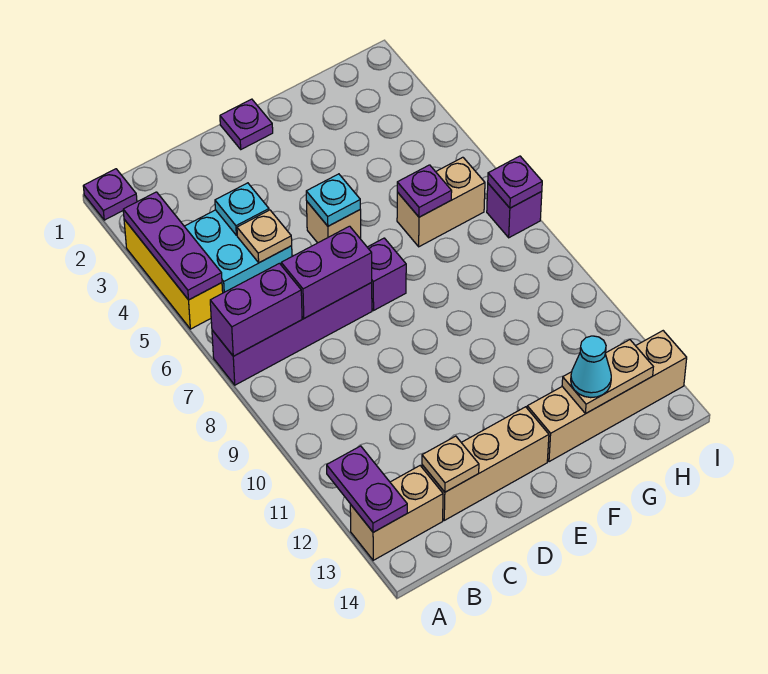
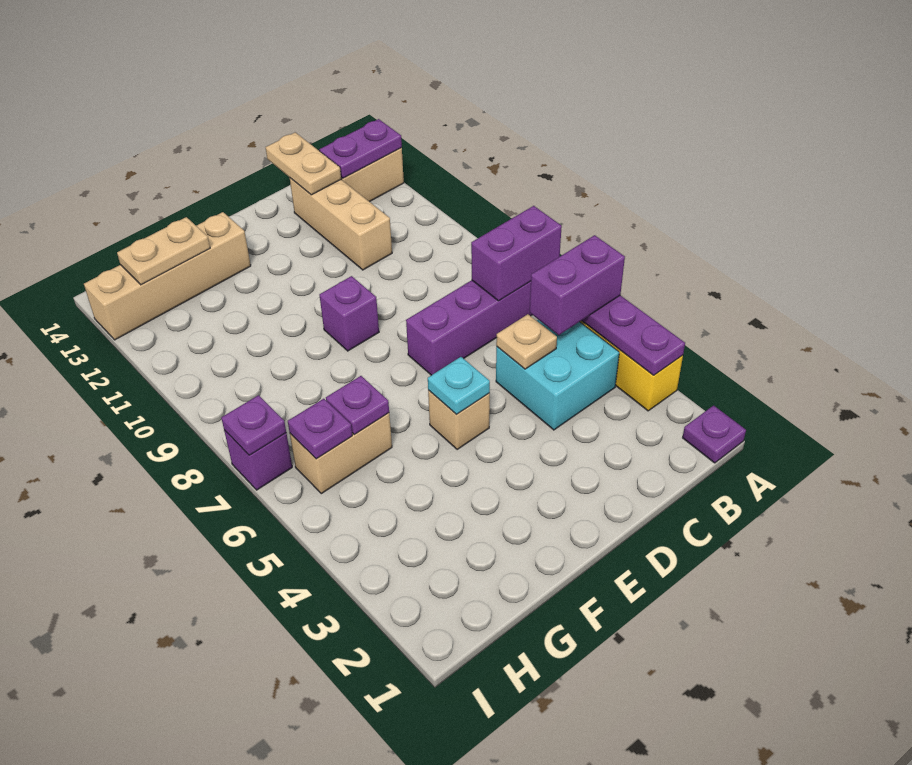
purple 1x2 plate [327,446,407,532] -> purple 1x2 plate turned to [319,119,402,178]
cyan 1x1 plate [215,183,269,235] -> none
purple 1x2 brick [281,226,372,318] -> purple 1x2 brick moved to [530,235,625,335]
tan 1x3 brick [422,407,549,520] -> tan 1x3 brick turned to [290,178,392,270]
tan 1x1 plate [422,436,479,492] -> tan 1x2 plate [265,132,341,195]
purple 1x1 plate [220,99,273,149] -> purple 1x1 plate moved to [288,399,352,459]
purple 1x1 brick [367,238,406,310] -> purple 1x1 brick moved to [320,276,379,351]
cyan 1x1 cone [571,336,611,398] -> none

